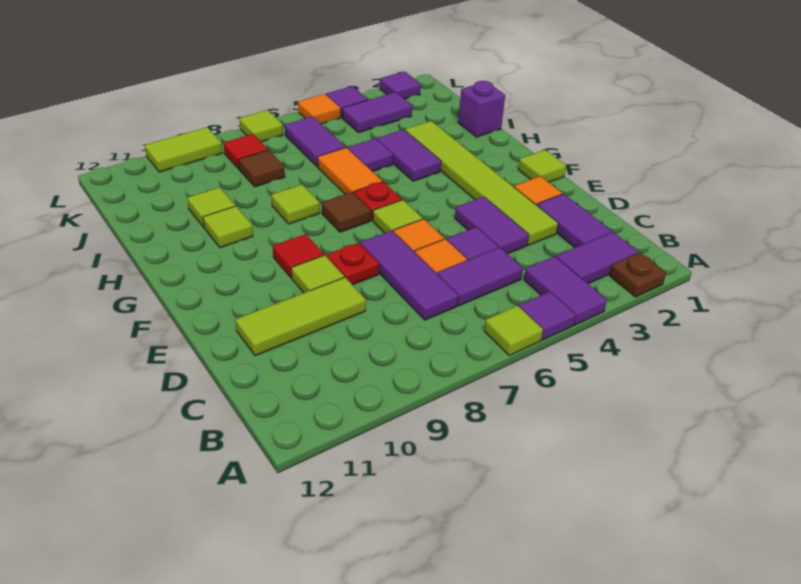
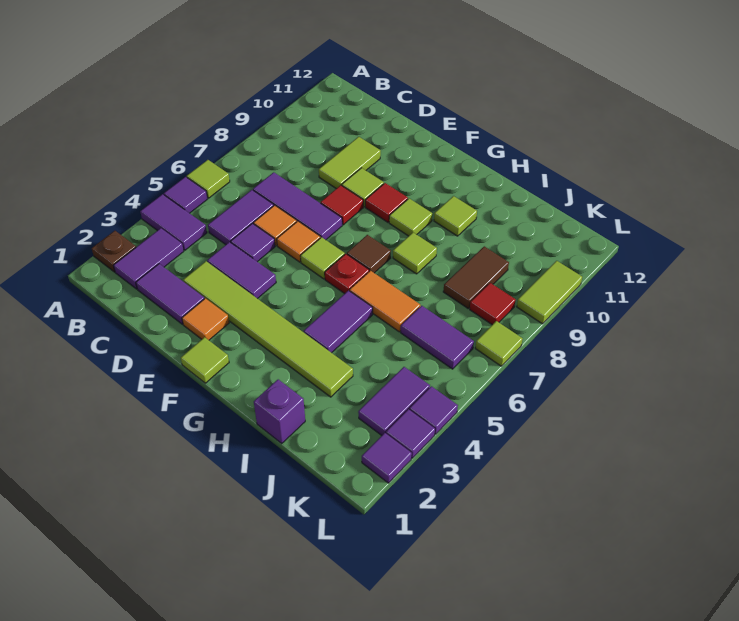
lime 1x3 tile [236,277,366,356] -> lime 1x2 tile [319,137,381,189]
red 1x1 plate [327,243,379,285] -> red 1x1 tile [321,185,363,225]
purple 1x2 tile [377,130,441,181] -> purple 1x2 tile turned to [304,290,373,353]
purple 1x1 tile [348,138,393,172] -> purple 1x1 tile moved to [386,409,435,458]
lime 1x1 tile [187,187,235,227] -> lime 1x1 tile moved to [389,199,432,236]
brown 1x1 tile [239,150,285,187] -> brown 1x2 tile [443,246,509,308]
orange 1x1 tile [298,94,340,124] -> none

